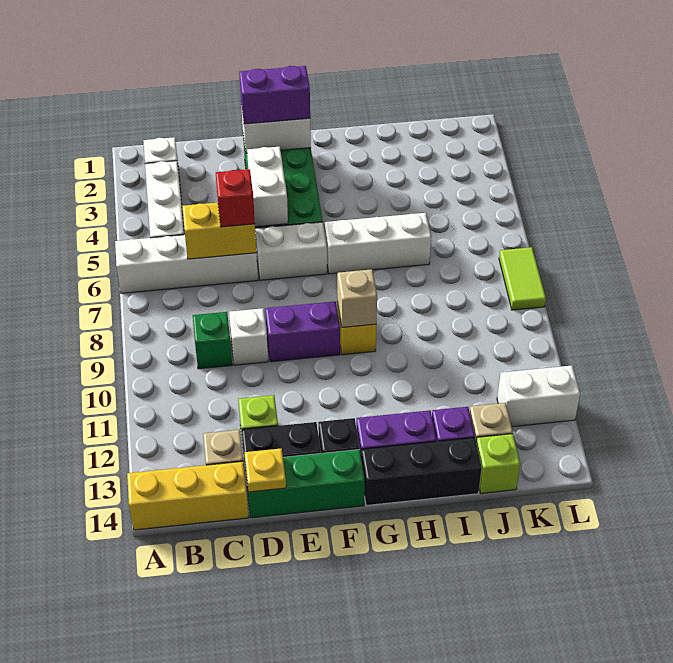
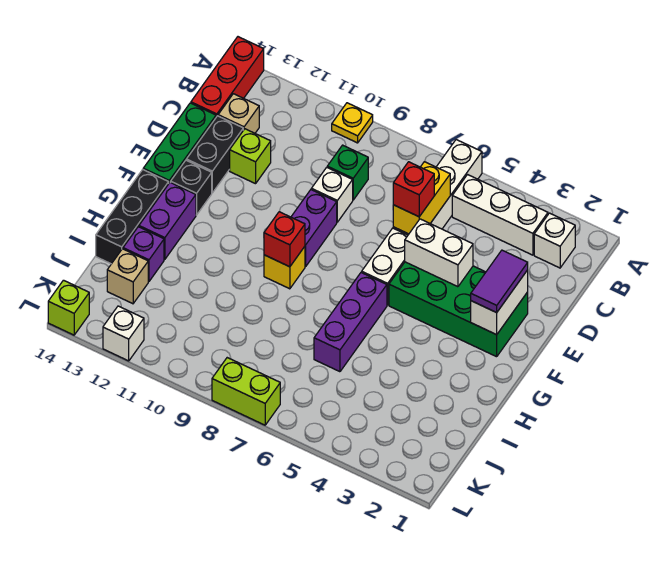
yellow 1x3 brick [127,461,248,530] -> red 1x3 brick [191,37,264,117]
yellow 1x1 plate [244,448,286,492] -> yellow 1x1 plate moved to [332,103,373,143]
purple 1x2 brick [239,66,310,124] -> purple 1x2 tile [471,250,528,313]
white 1x3 brick [325,213,431,274] -> purple 1x3 brick [314,272,387,372]
tan 1x1 brick [337,269,377,327] -> red 1x1 brick [264,212,305,267]
lime 1x1 brick [476,434,520,493] -> lime 1x1 brick moved to [48,280,89,335]
white 1x2 brick [497,366,580,427] -> white 1x1 brick [103,306,144,361]
lime 1x2 tile [499,247,546,310] -> lime 1x2 brick [212,358,280,425]

